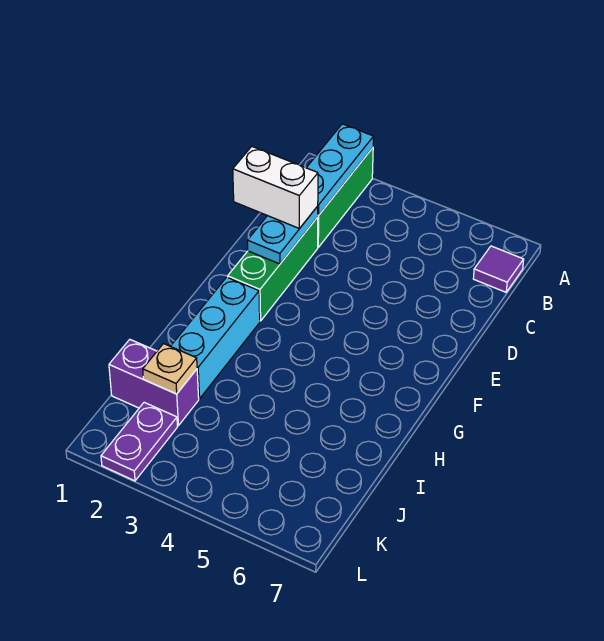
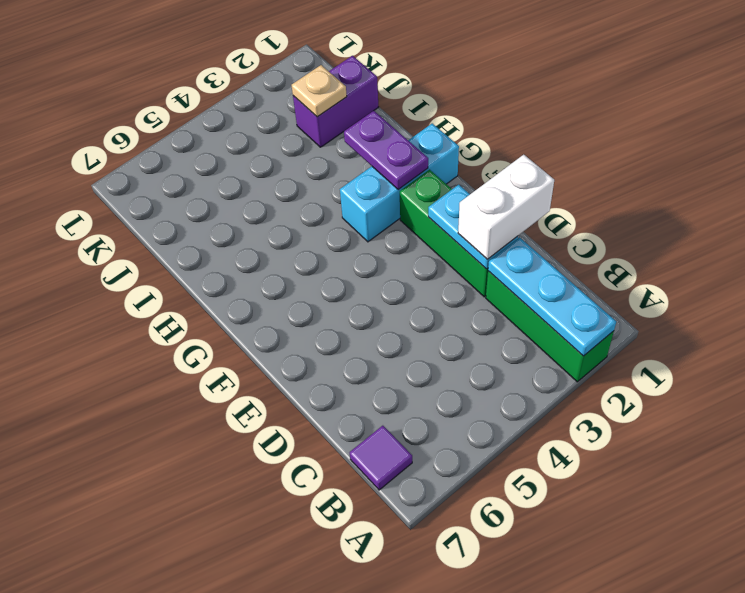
cyan 1x3 brick [171,277,260,399] -> cyan 1x3 brick turned to [340,123,459,242]
purple 1x2 plate [101,402,177,481] -> purple 1x2 plate moved to [344,111,428,190]

